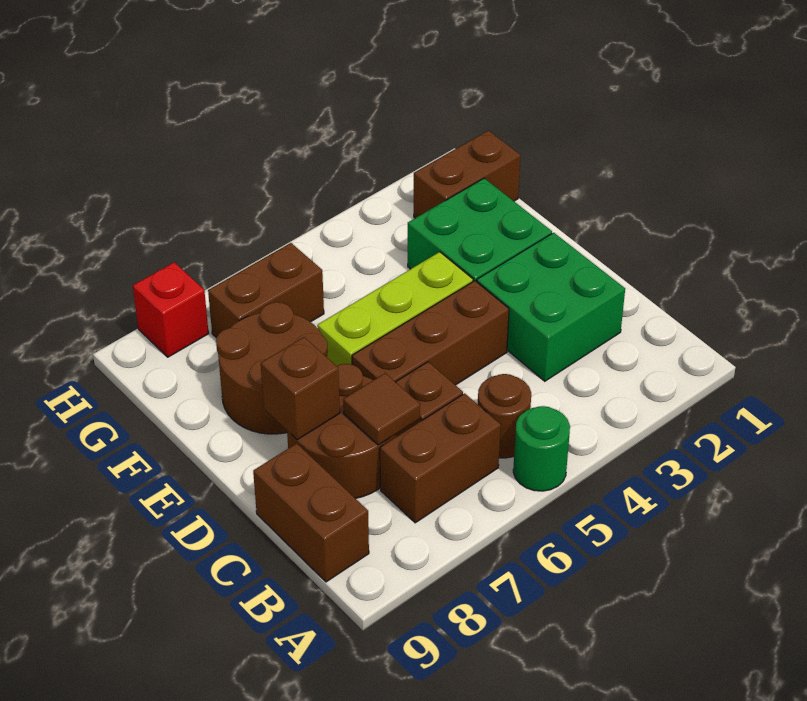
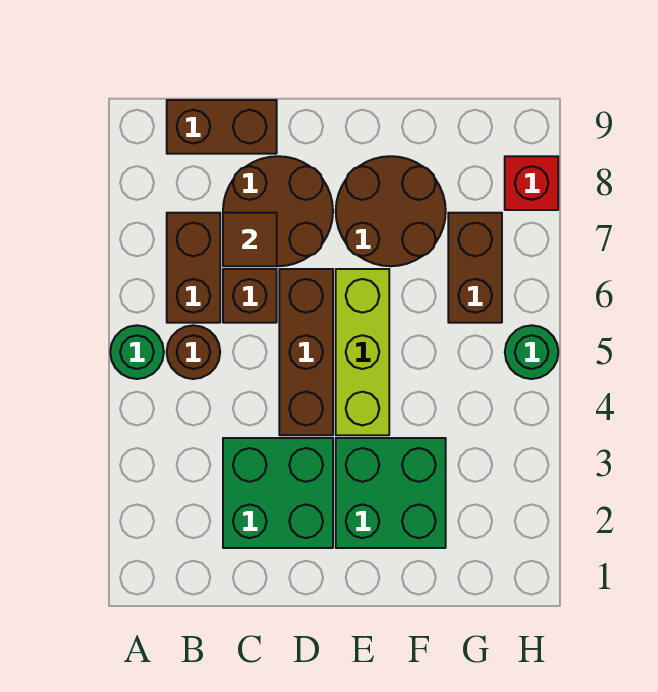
brown 1x1 brick [261,337,340,440] -> none
brown 1x2 brick [414,130,520,218] -> none
none -> green 1x1 round brick [505,325,558,379]

